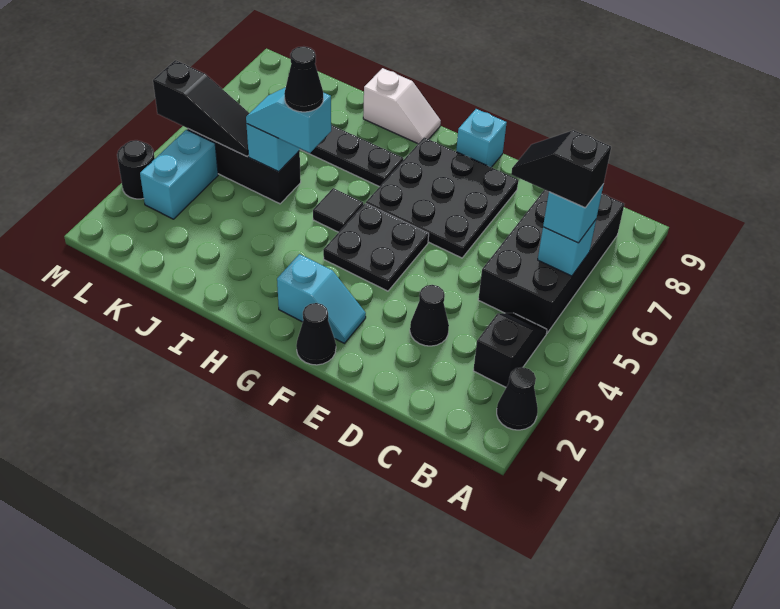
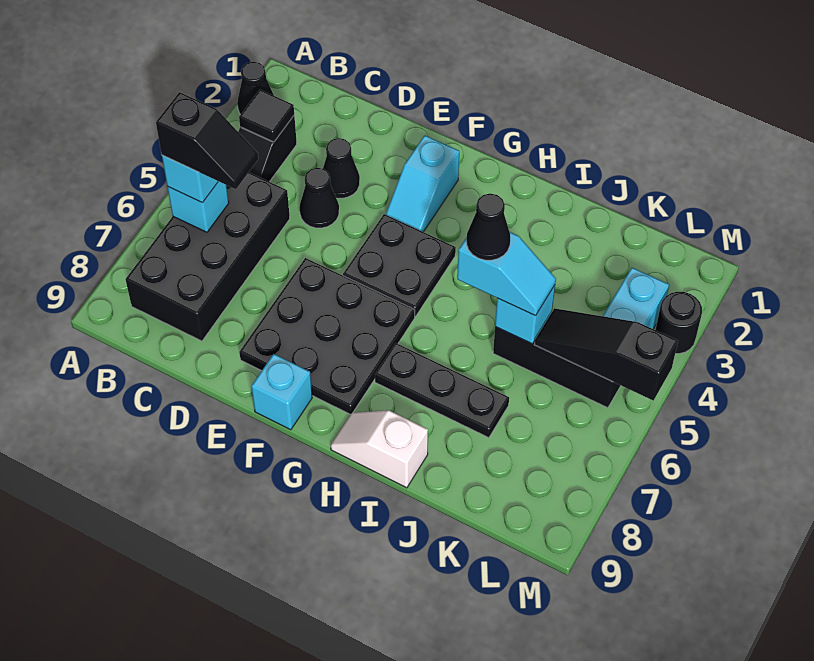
black 1x1 cone [296,303,336,365] -> black 1x1 cone moved to [300,168,339,228]
cyan 1x2 slope [277,254,366,343] -> cyan 1x2 slope turned to [386,136,459,232]
black 1x1 tile [313,188,363,232] -> black 1x1 tile moved to [239,90,294,142]

